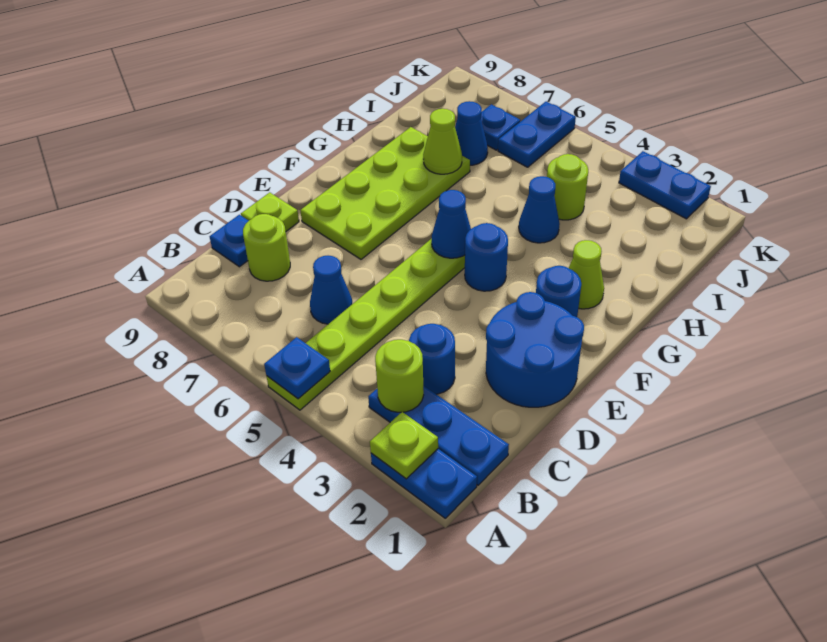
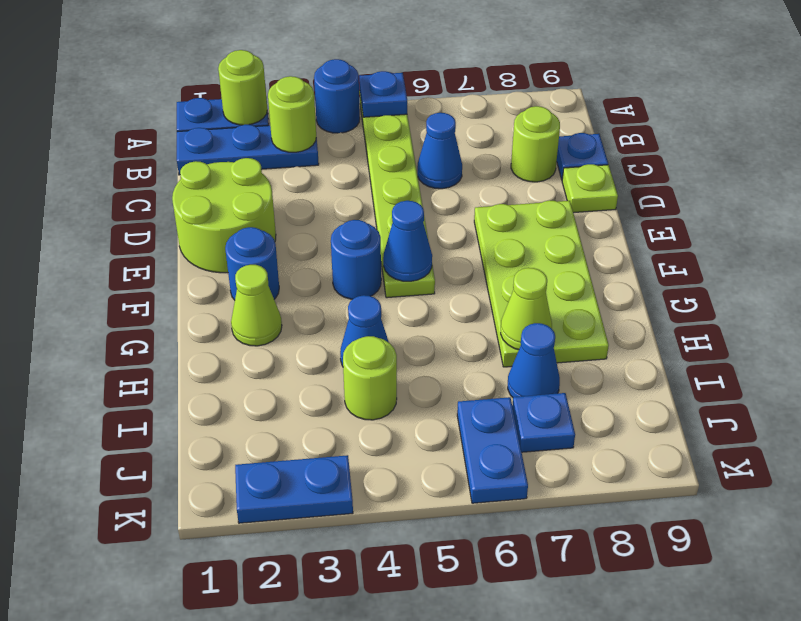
lime 1x1 plate [370,412,438,479] -> lime 1x1 round brick [218,50,267,125]
blue 1x1 round brick [409,324,455,394] -> blue 1x1 round brick moved to [314,59,360,133]
blue 2x2 round brick [486,292,584,407] -> lime 2x2 round brick [172,158,276,273]

